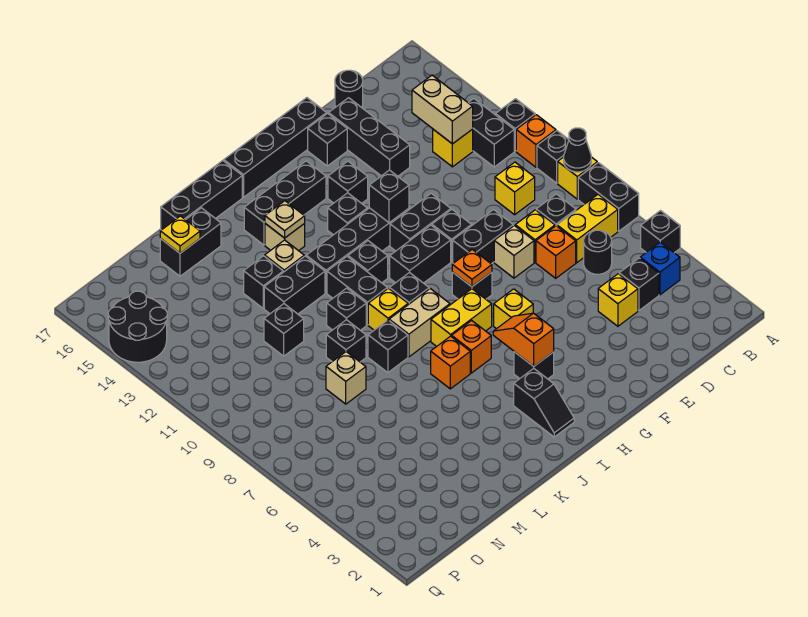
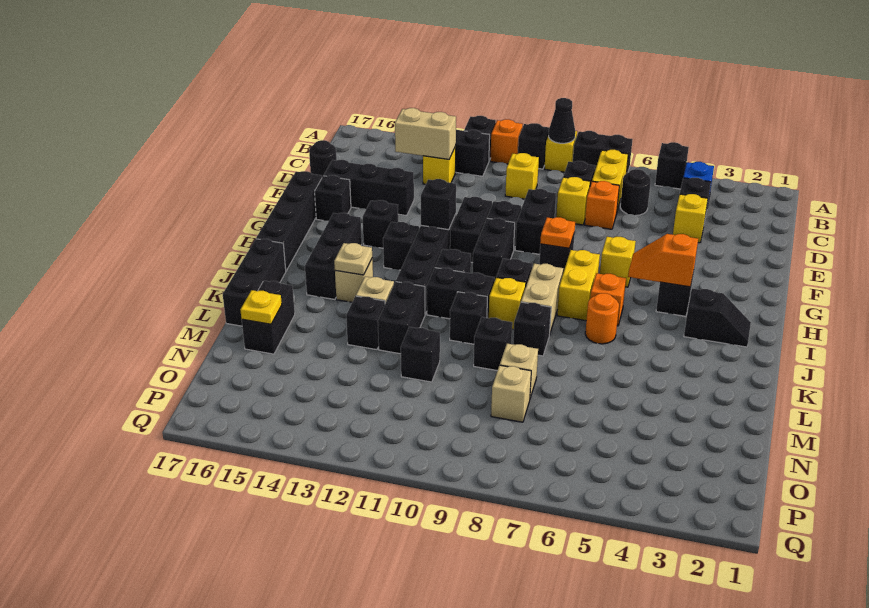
tan 1x1 brick [494,226,534,278] -> tan 1x1 brick moved to [491,365,531,422]
orange 1x1 brick [431,336,470,389] -> orange 1x1 round brick [585,293,619,344]
black 2x2 round brick [108,291,167,362] -> none

